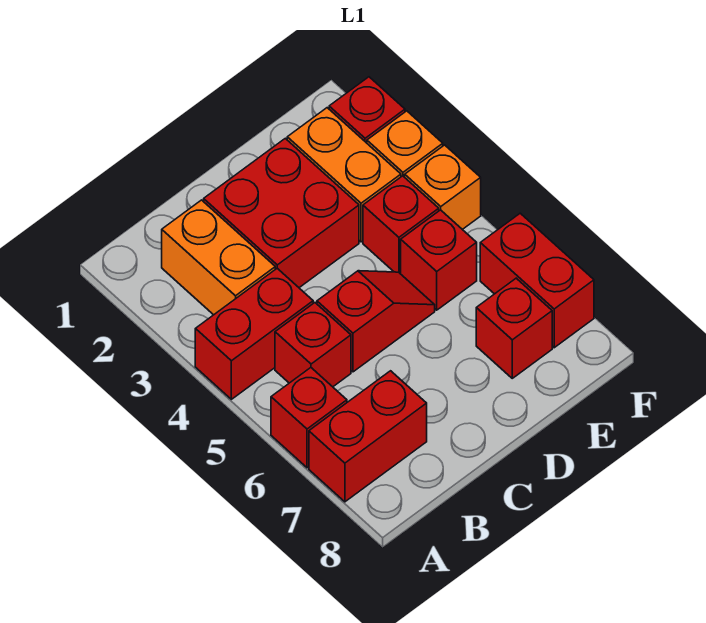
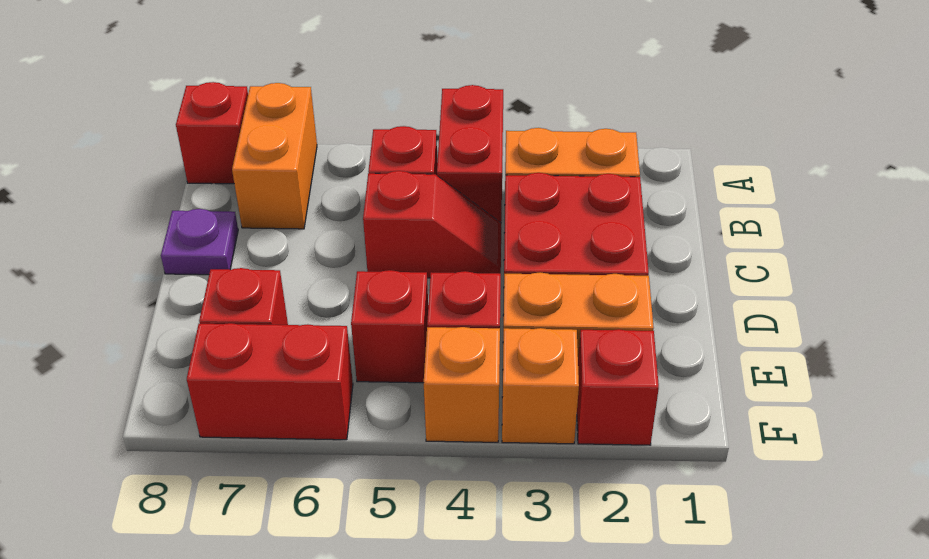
red 1x1 brick [271,368,347,468] -> red 1x1 brick moved to [176,82,248,184]
red 1x2 brick [309,371,427,502] -> orange 1x2 brick [232,83,317,229]
red 1x2 slope [317,271,435,372] -> red 1x2 slope turned to [363,171,501,278]
none -> purple 1x1 plate [161,209,238,275]

